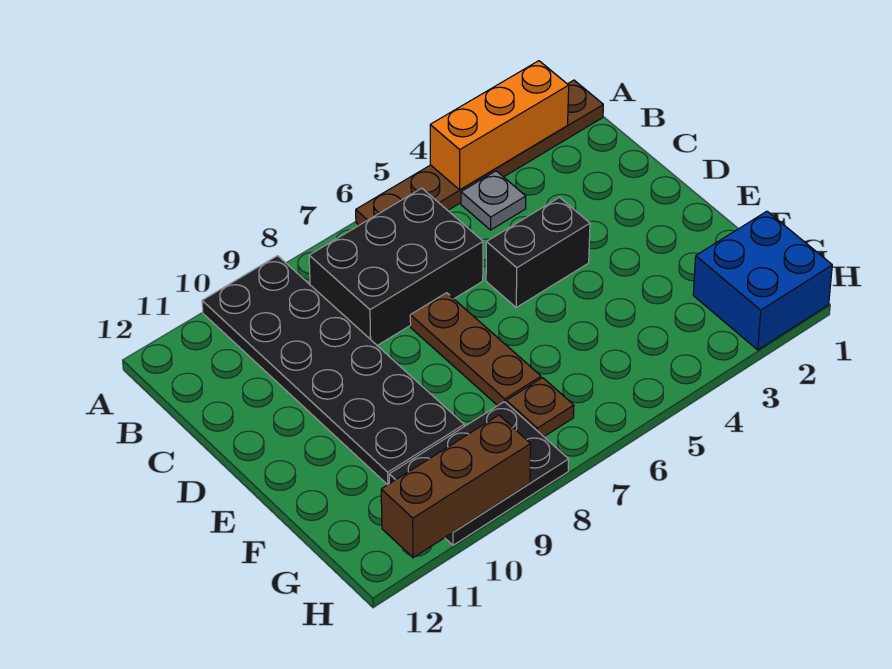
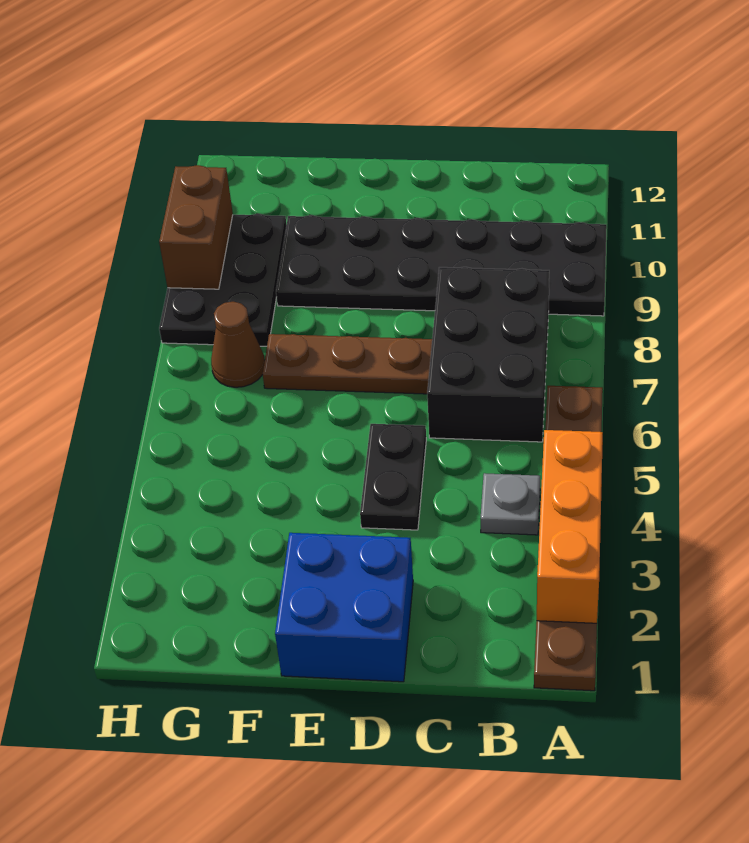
black 1x2 brick [486,197,590,307] -> black 1x2 plate [360,424,426,530]
blue 2x2 brick [693,211,832,350] -> blue 2x2 brick moved to [275,533,413,682]
brown 1x1 plate [506,378,574,436] -> brown 1x1 cone [211,302,265,387]
brown 1x3 brick [381,415,531,558] -> brown 1x2 brick [159,165,233,289]

